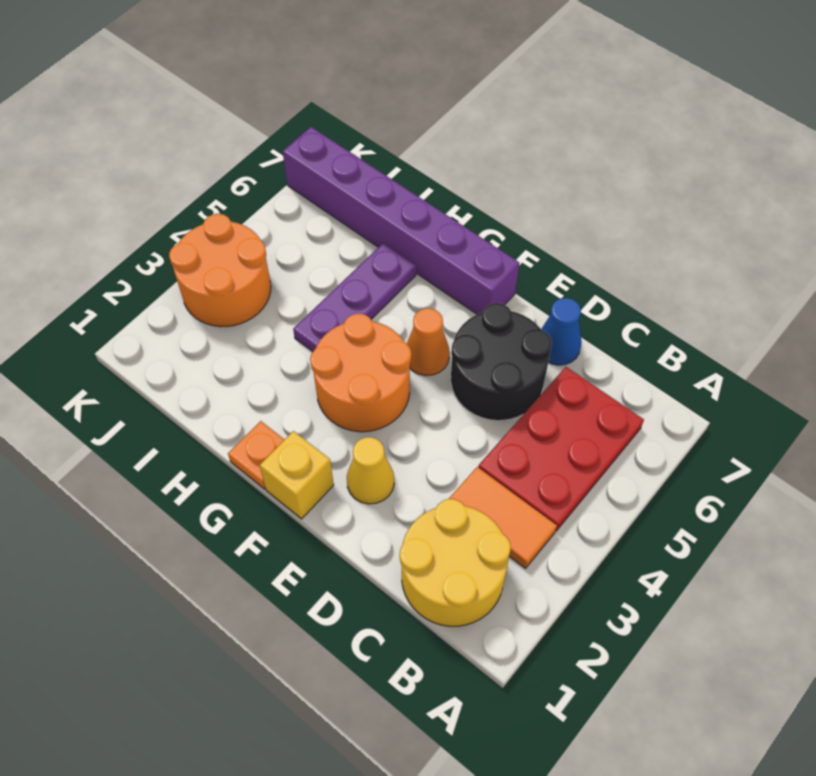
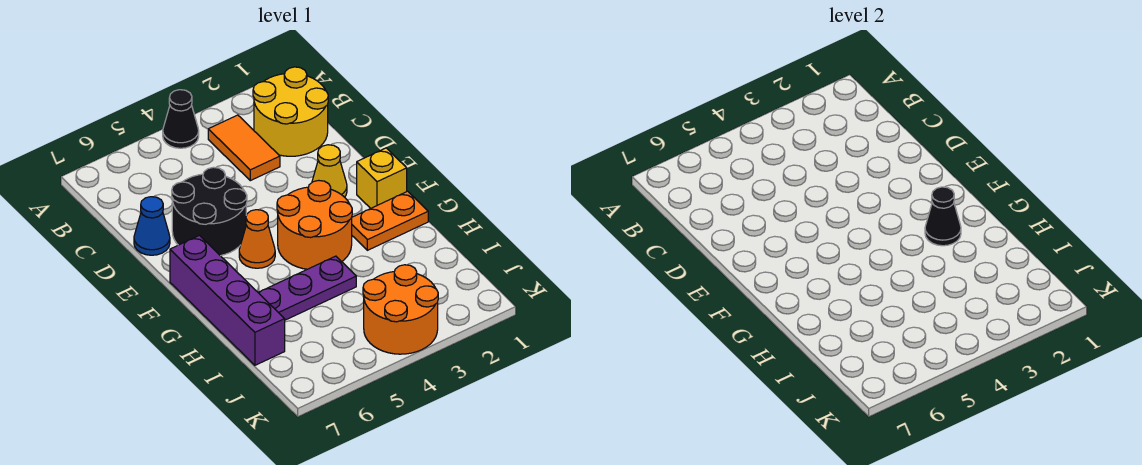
none -> black 1x1 cone [163,90,199,148]
red 2x3 plate [478,367,644,531] -> none
purple 1x6 brick [283,127,519,314] -> purple 1x4 brick [170,235,285,365]
orange 1x1 plate [228,421,285,489] -> orange 1x2 plate [352,191,428,250]
none -> black 1x1 cone [925,187,961,246]

